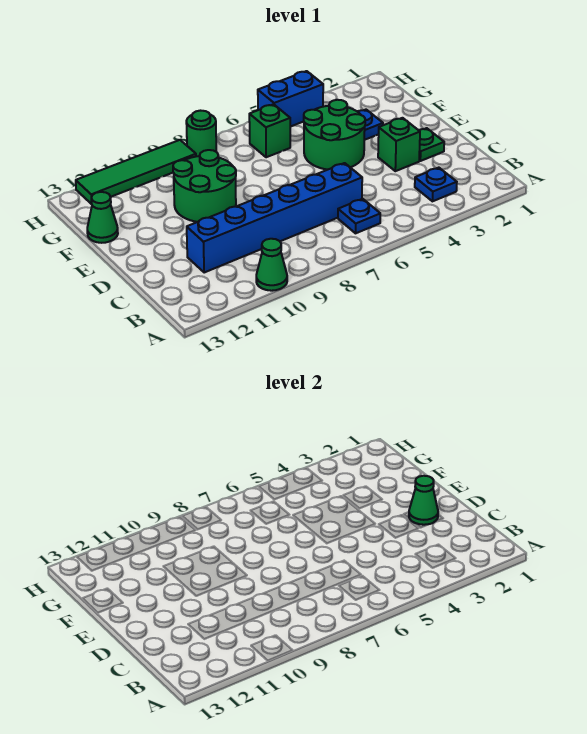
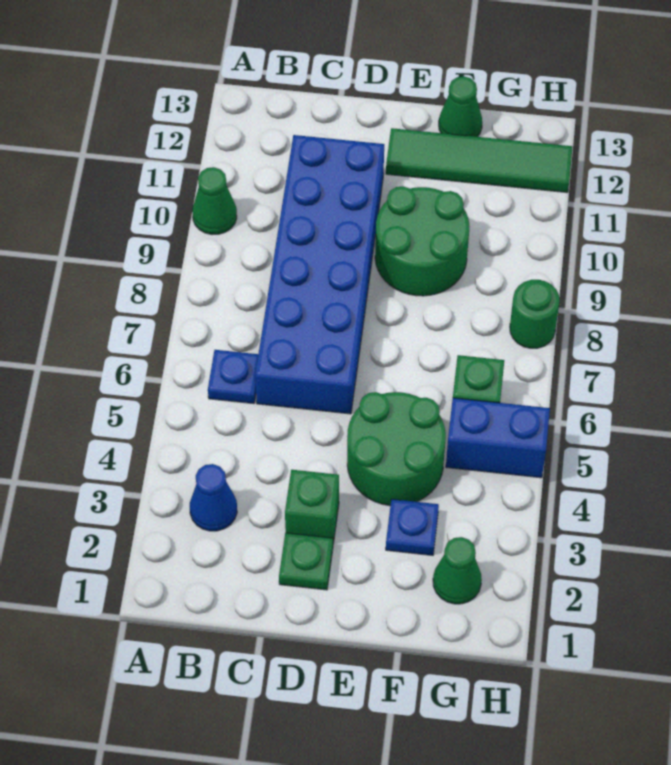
blue 1x1 plate [415,168,457,201] -> blue 1x1 cone [190,464,237,531]
blue 1x6 brick [187,163,362,272] -> blue 2x6 brick [255,135,384,414]
green 1x1 cone [409,476,438,525] -> green 1x1 cone moved to [433,537,482,604]
blue 1x2 brick [258,71,323,126] -> blue 1x2 brick turned to [446,398,550,478]
green 1x4 tile [76,140,196,204] -> green 1x4 tile turned to [386,128,572,193]

